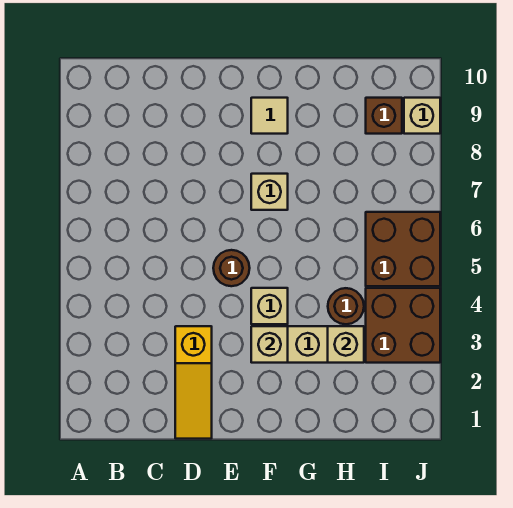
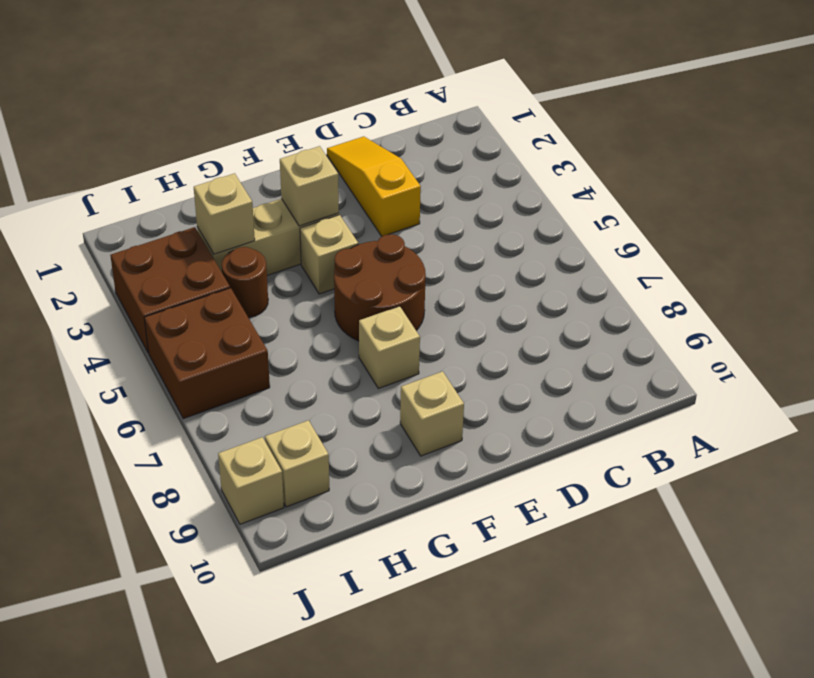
brown 1x1 round brick [213,250,250,286] -> brown 2x2 round brick [334,234,426,341]
tan 1x1 tile [251,98,288,134] -> tan 1x1 brick [400,371,464,456]
brown 1x1 brick [366,98,402,134] -> tan 1x1 brick [265,420,329,507]

